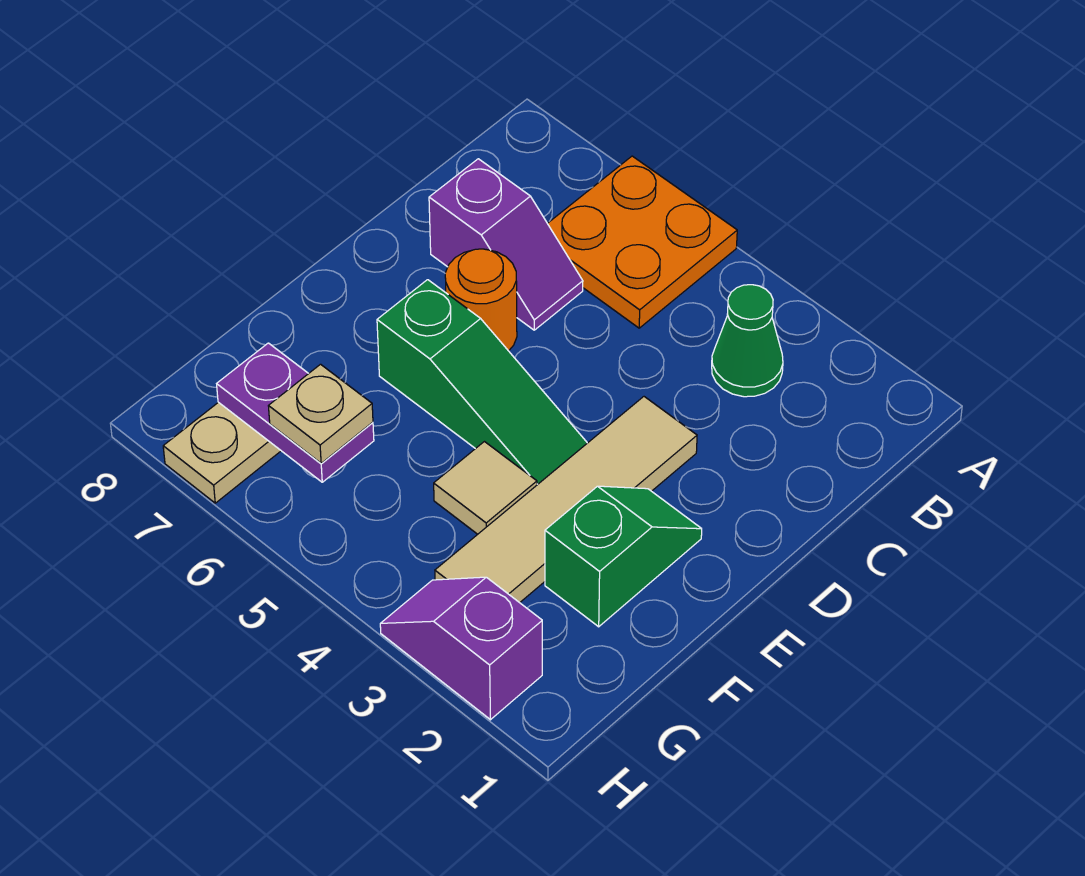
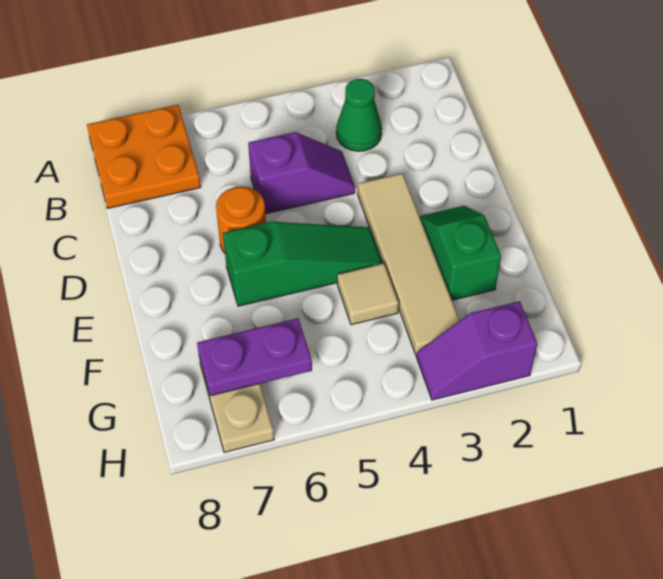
orange 2x2 plate [547,156,737,328] -> orange 2x2 plate moved to [87,105,201,208]
purple 1x2 slope [429,159,583,330] -> purple 1x2 slope moved to [248,132,355,214]
tan 1x1 plate [269,364,373,463] -> none

